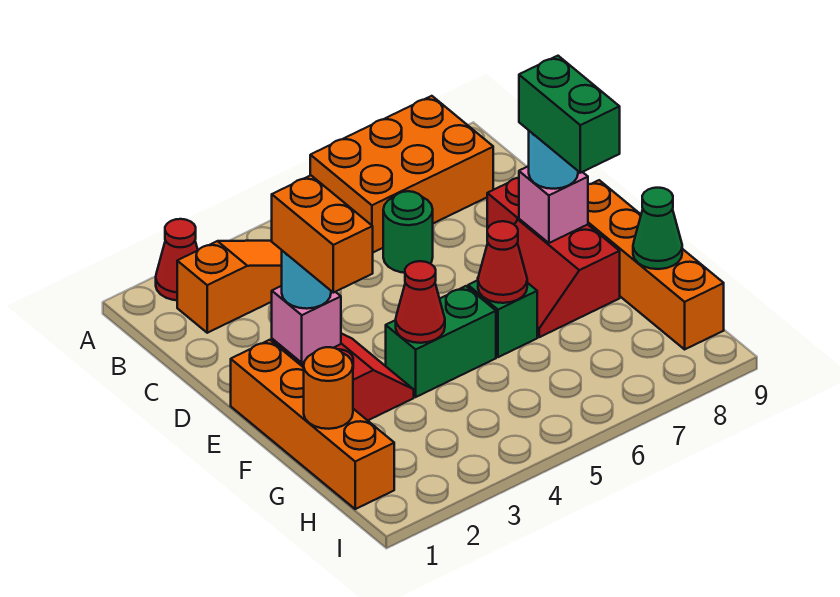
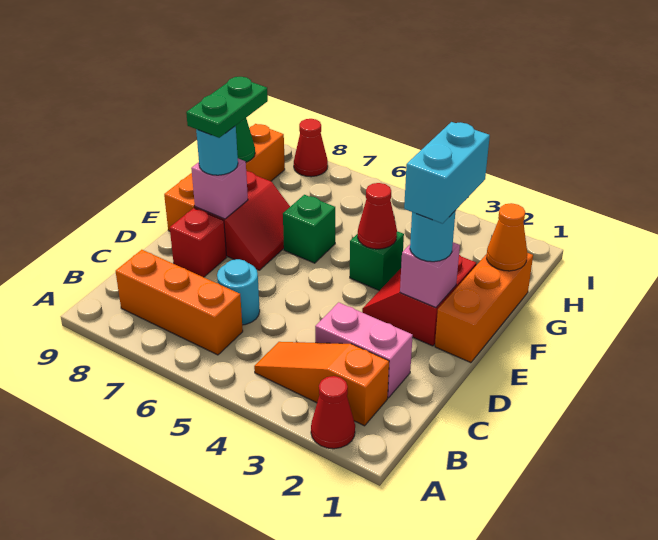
orange 2x3 brick [310,96,493,252] -> orange 1x3 brick [116,250,243,355]
none -> pink 1x2 brick [315,302,413,398]
green 1x1 round brick [383,191,433,273] -> cyan 1x1 round brick [217,259,260,325]
orange 1x4 brick [231,340,394,509] -> orange 1x3 brick [435,253,533,363]
orange 1x2 brick [272,175,373,293] -> cyan 1x2 brick [404,122,490,224]
green 1x2 brick [519,56,620,173] -> green 1x2 plate [186,77,268,138]
green 1x2 brick [386,286,496,397] -> green 1x1 brick [350,231,404,291]
red 1x1 cone [478,221,527,303] -> red 1x1 cone moved to [294,119,328,177]
orange 1x1 round brick [304,347,353,429] -> orange 1x1 cone [487,203,527,271]

